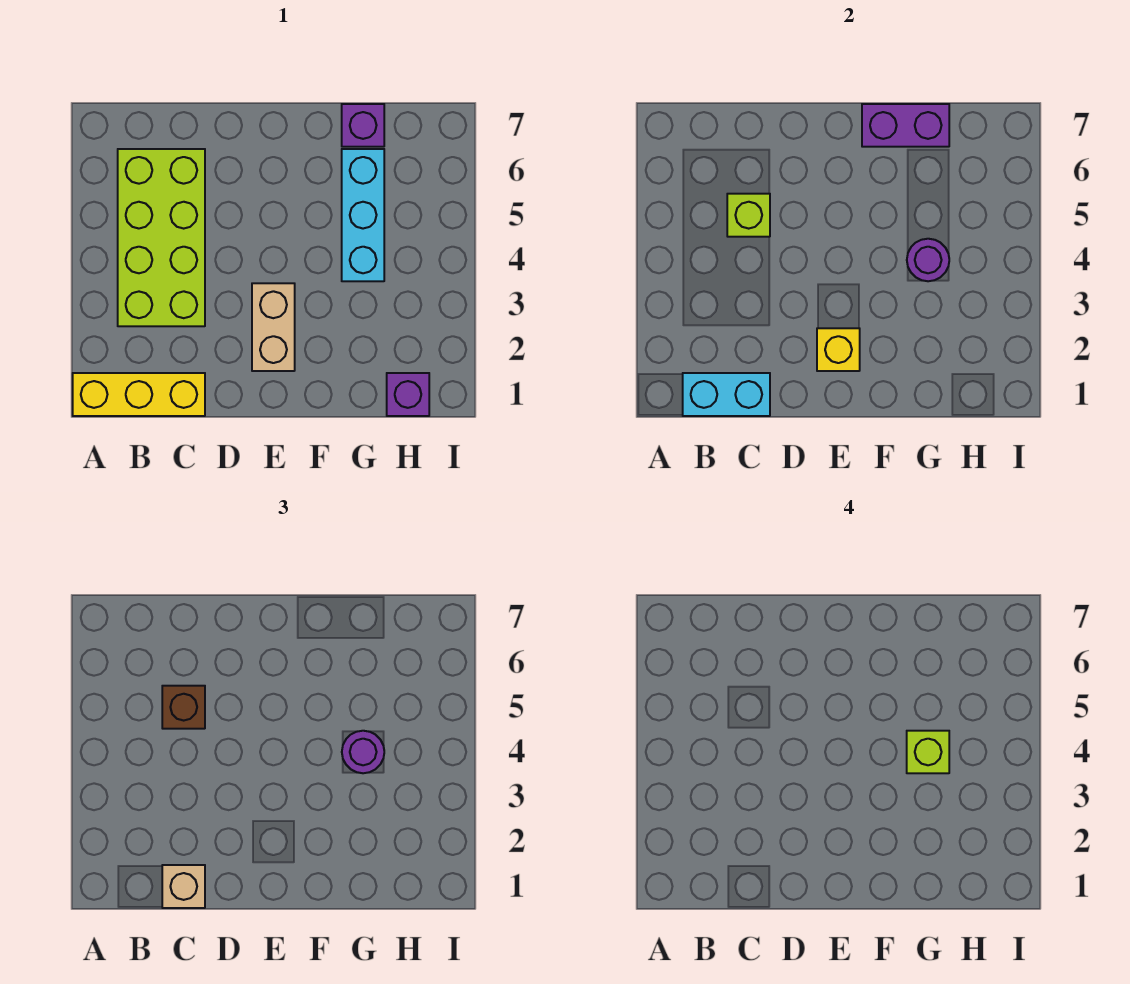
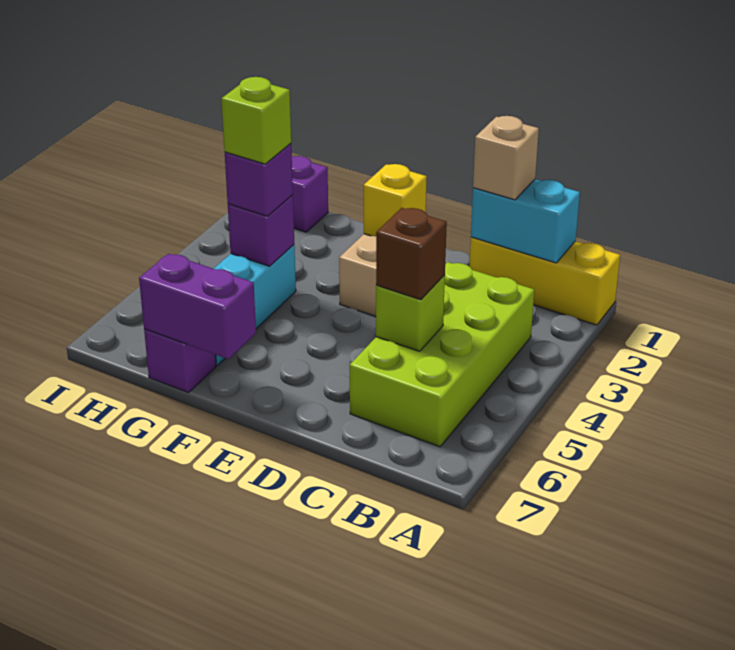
purple 1x1 round brick [907,239,949,281] -> purple 1x1 brick [228,195,294,266]
purple 1x1 round brick [342,731,384,773] -> purple 1x1 brick [225,143,293,216]

